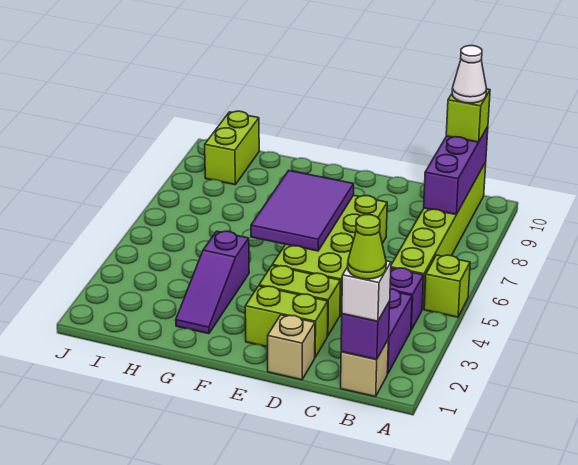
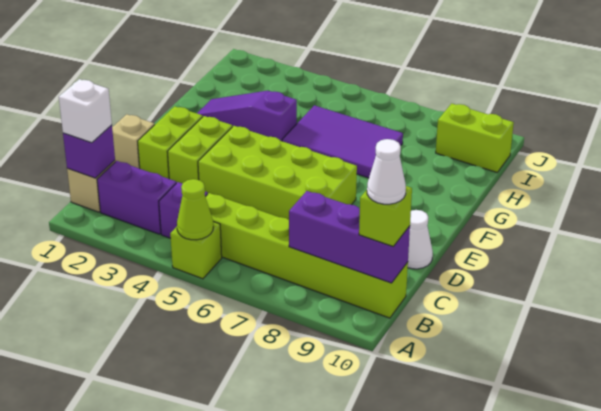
lime 1x1 cone [348,215,386,279] -> lime 1x1 cone moved to [177,179,213,240]
none -> white 1x1 cone [408,210,433,269]
purple 2x3 tile [251,171,354,251] -> purple 2x3 tile moved to [282,105,403,178]

